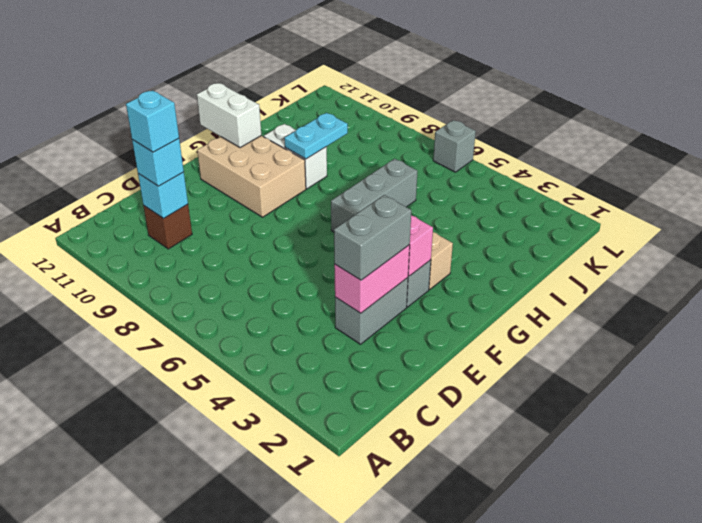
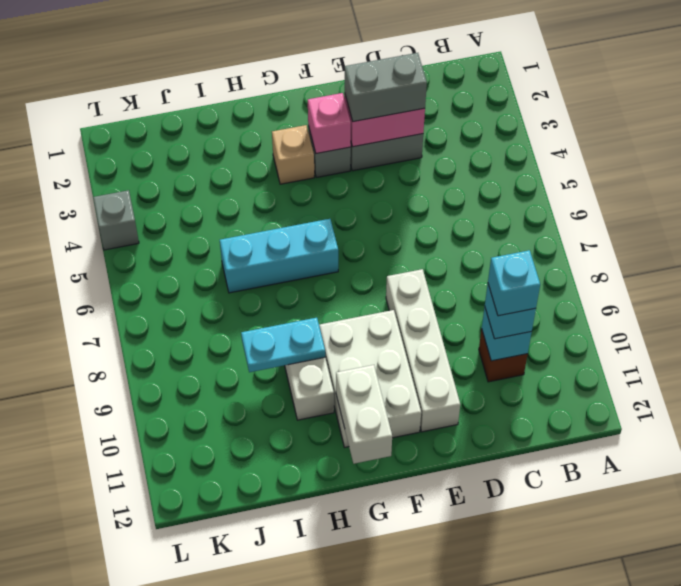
none -> white 1x4 brick [386,269,460,432]
tan 2x3 brick [197,136,306,217] -> white 2x3 brick [319,310,421,447]
grey 1x3 brick [331,159,417,232] -> cyan 1x3 brick [220,219,338,293]
grey 1x1 brick [433,120,476,172] -> grey 1x1 brick moved to [93,190,139,250]

